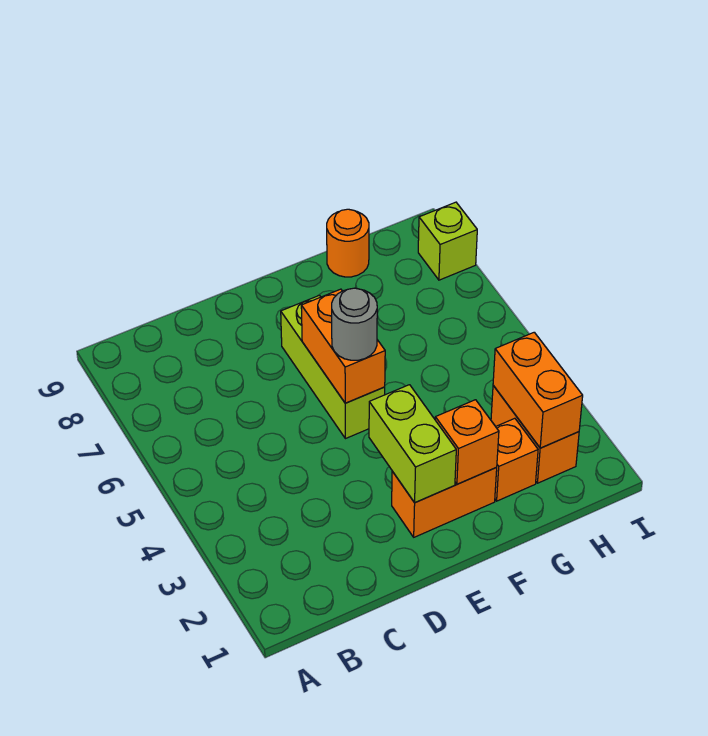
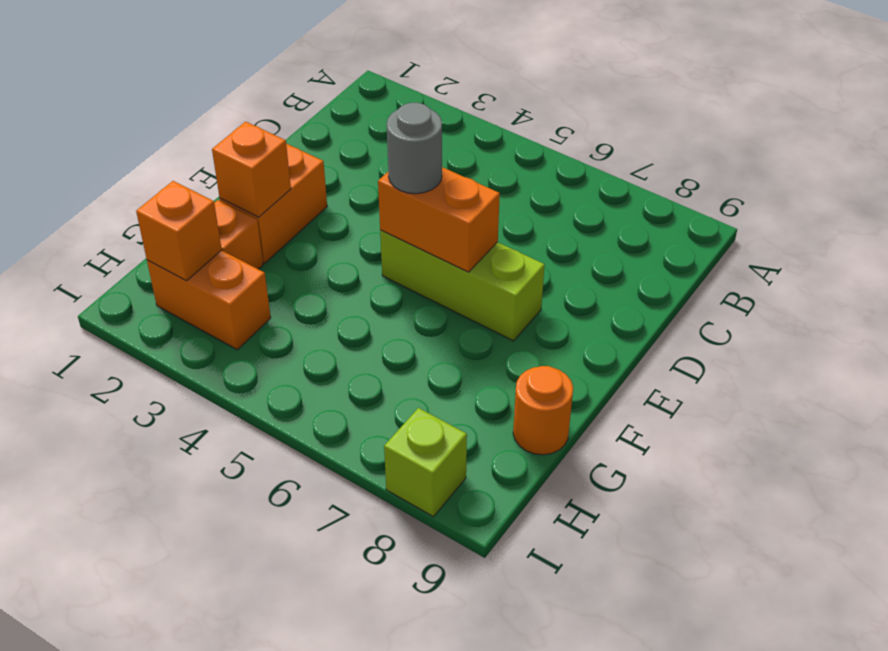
lime 1x2 brick [369,385,456,503] -> none
orange 1x2 brick [493,332,583,448] -> orange 1x1 brick [136,181,222,281]

